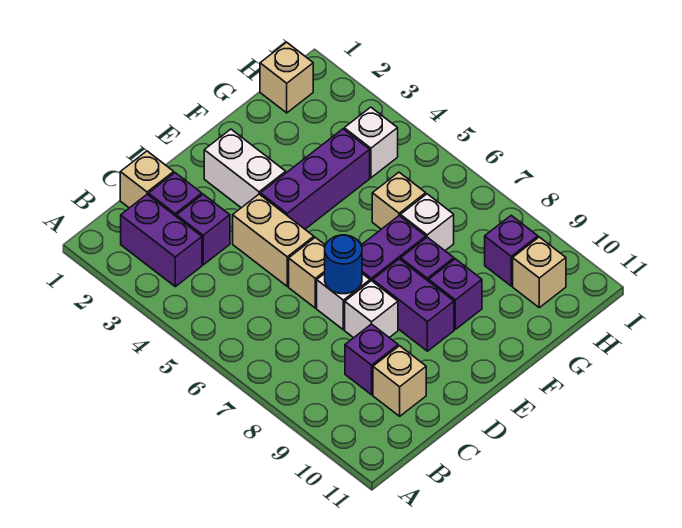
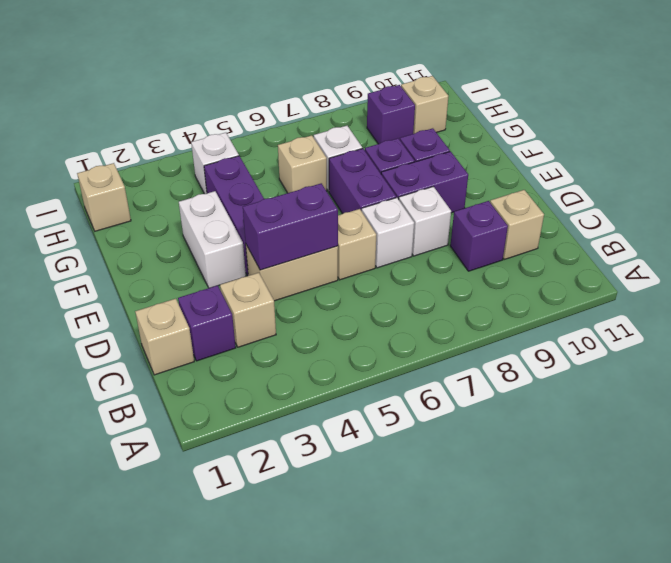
purple 1x2 brick [121,194,202,287] -> purple 1x2 brick moved to [243,183,338,270]
purple 1x1 brick [177,194,230,265] -> tan 1x1 brick [220,273,276,347]
blue 1x1 round brick [325,235,362,294] -> none
white 1x2 brick [204,129,286,208] -> white 1x2 brick turned to [179,191,246,288]

